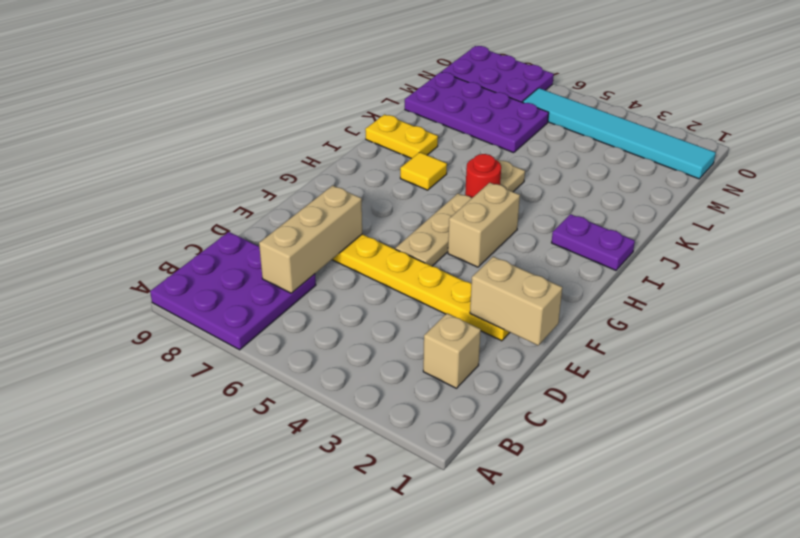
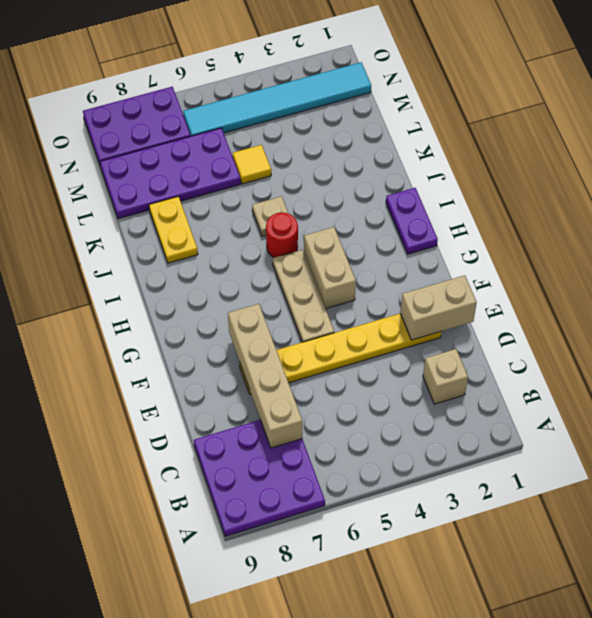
tan 1x3 brick [259,185,362,293] -> tan 1x4 brick [228,304,302,448]
purple 1x2 plate [552,214,635,270] -> purple 1x2 plate turned to [386,188,438,254]
yellow 1x1 tile [400,152,447,190] -> yellow 1x1 tile moved to [233,145,271,184]
yellow 1x2 plate [365,114,438,159] -> yellow 1x2 plate turned to [149,196,198,263]

